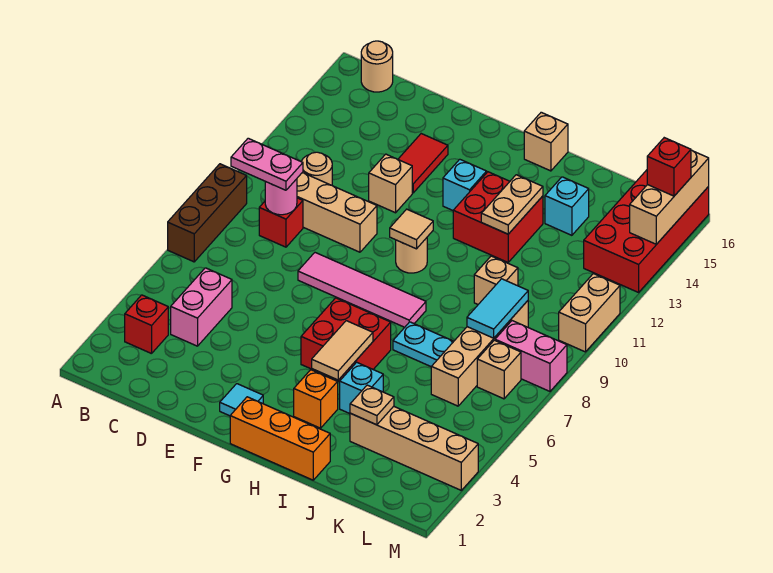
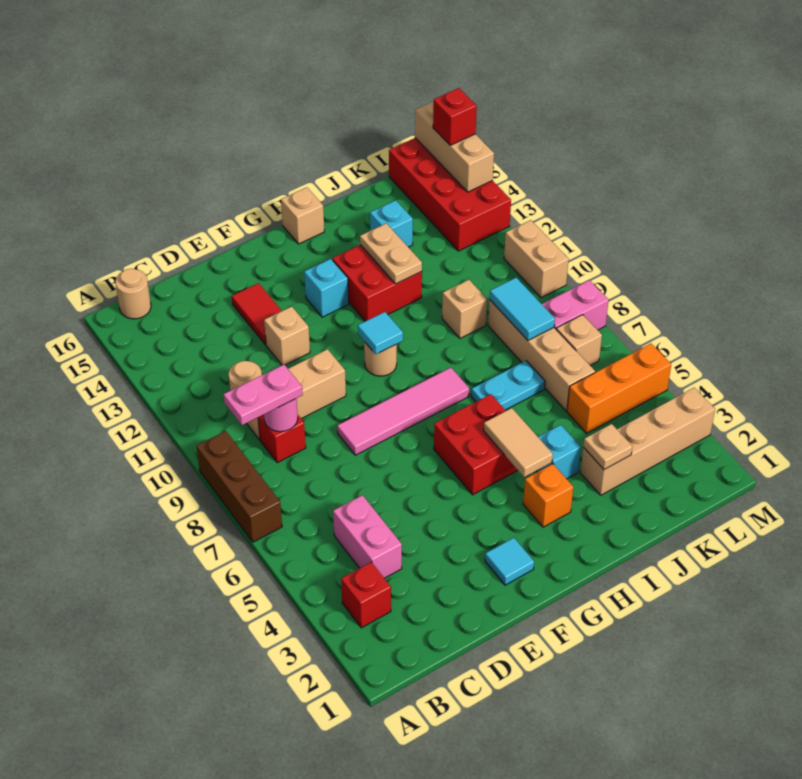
orange 1x3 brick [230,397,330,480] -> orange 1x3 brick moved to [567,344,671,433]
tan 1x1 tile [390,209,433,249] -> cyan 1x1 tile [358,312,403,354]

